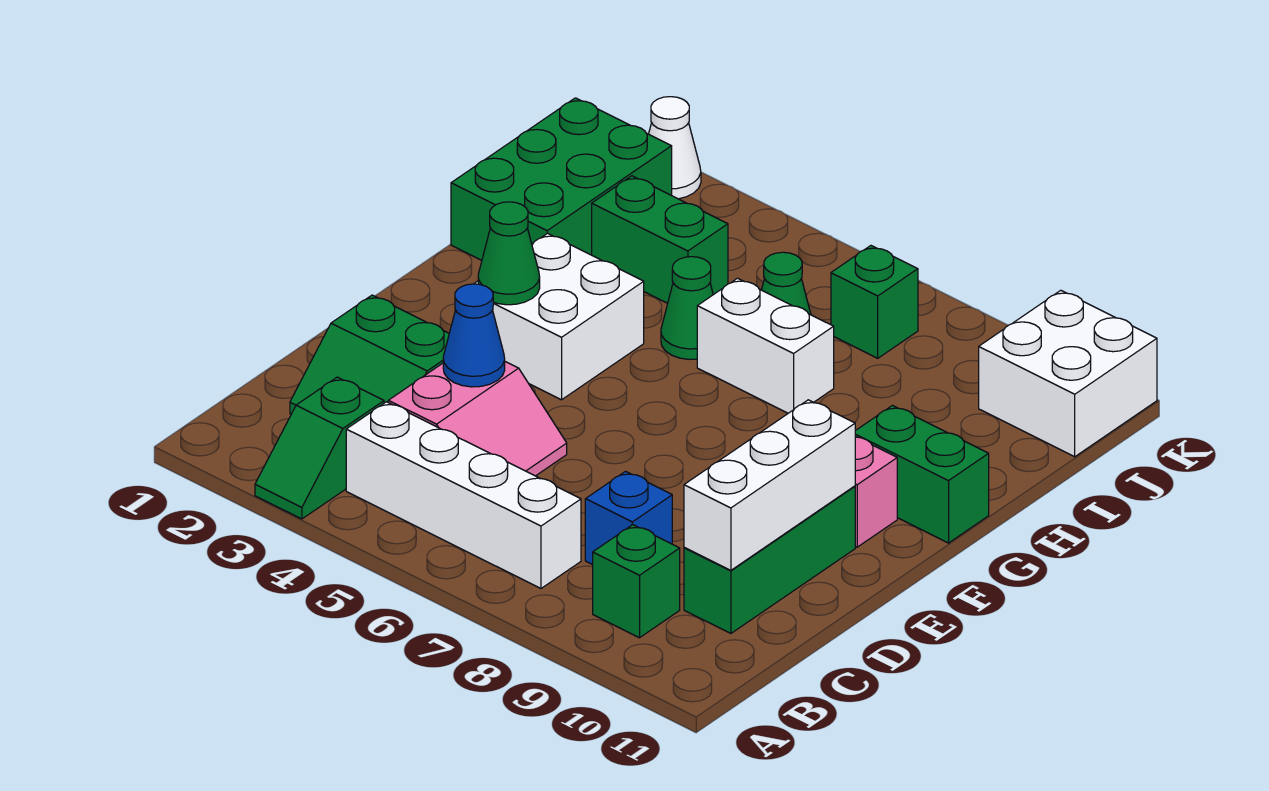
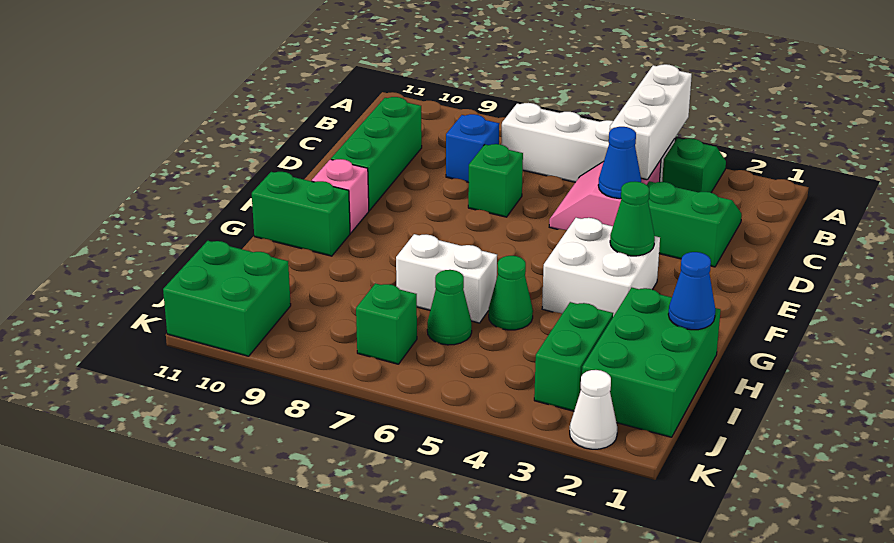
green 1x1 brick [593,525,680,638] -> green 1x1 brick moved to [468,144,523,217]
white 1x3 brick [684,400,855,570] -> white 1x3 brick moved to [610,64,692,180]
none -> blue 1x1 cone [668,252,715,330]
green 1x2 brick [592,176,728,303] -> green 1x2 brick turned to [534,302,613,411]
white 2x2 brick [979,290,1157,457] -> green 2x2 brick [163,241,291,356]

